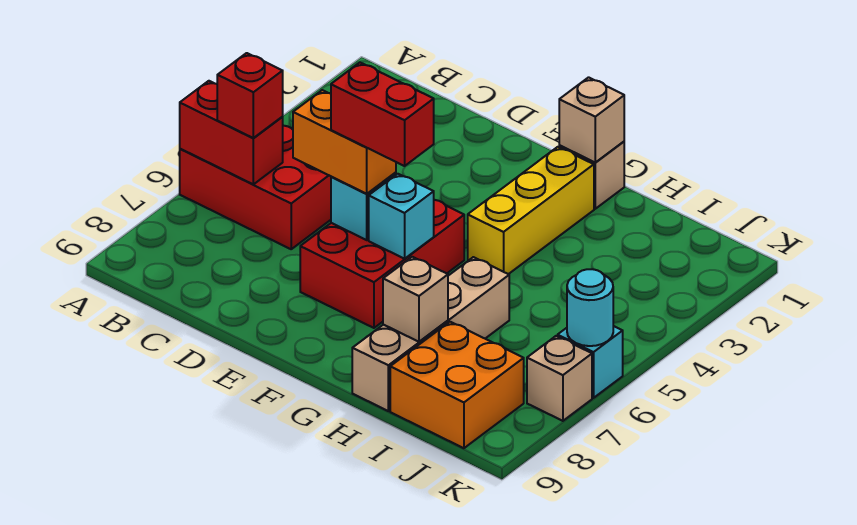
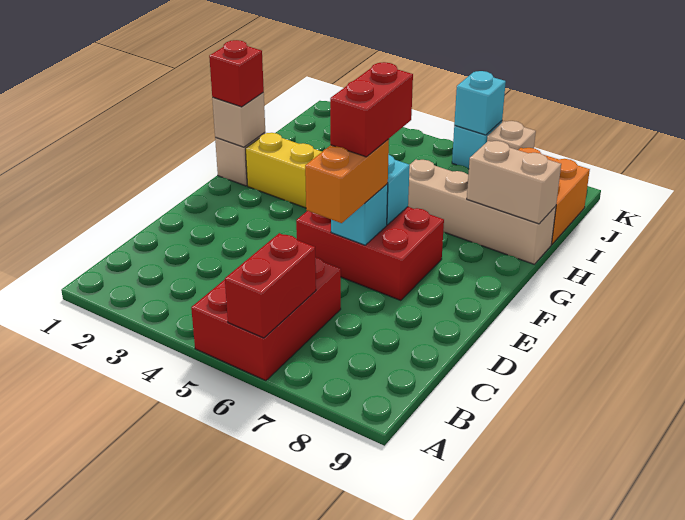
red 1x1 brick [217,53,283,138] -> red 1x1 brick moved to [209,40,264,107]
tan 1x1 brick [383,257,448,342] -> tan 1x2 brick [467,141,561,224]
cyan 1x1 round brick [567,269,613,346] -> cyan 1x1 brick [454,71,506,135]

